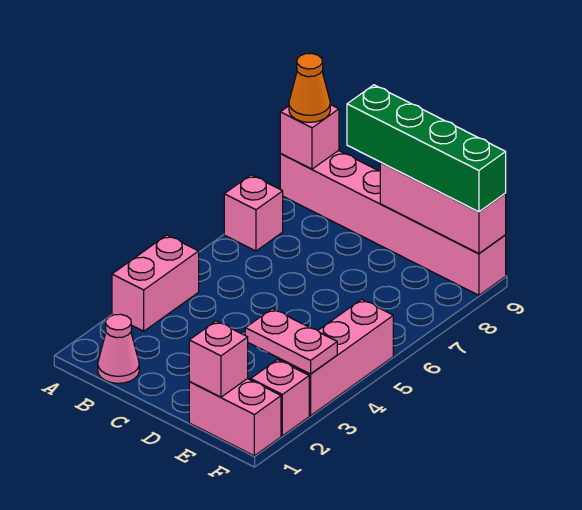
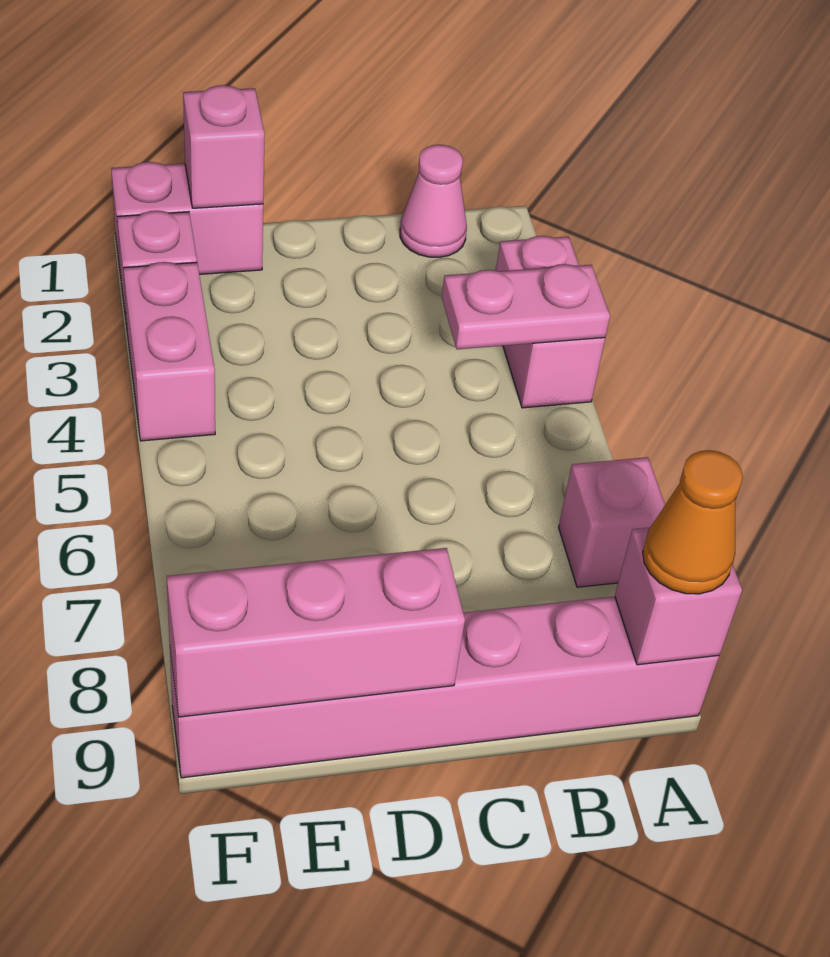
green 1x4 brick [347,85,506,212] -> none
pink 1x2 plate [245,309,337,374] -> pink 1x2 plate moved to [442,264,610,349]
pink 1x3 brick [279,299,393,416] -> pink 1x2 brick [123,262,215,441]

